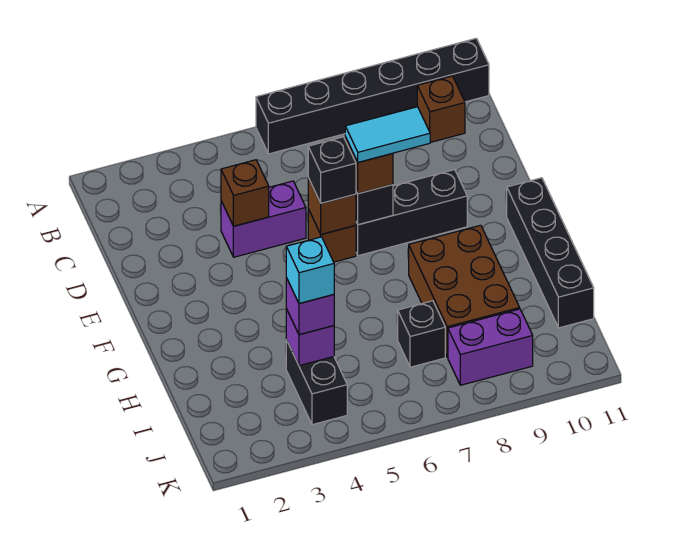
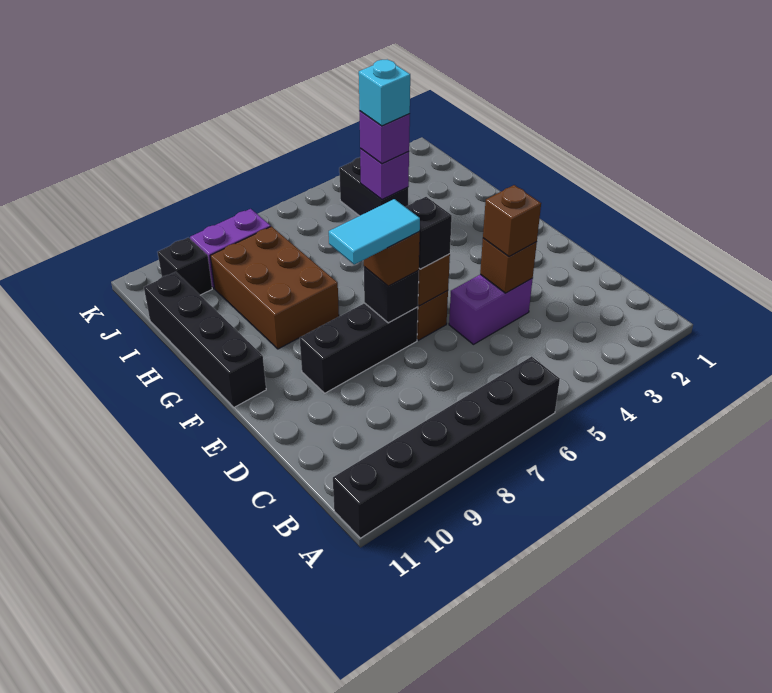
brown 1x1 brick [417,76,465,142] -> brown 1x1 brick moved to [483,185,541,257]
black 1x1 brick [398,301,445,367] -> black 1x1 brick moved to [158,238,212,295]

